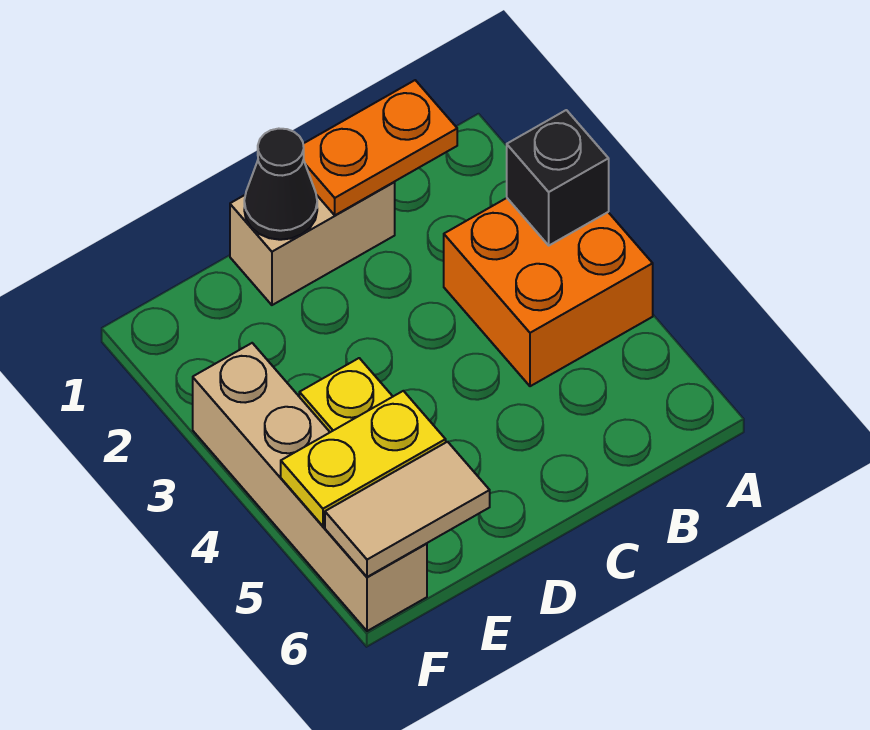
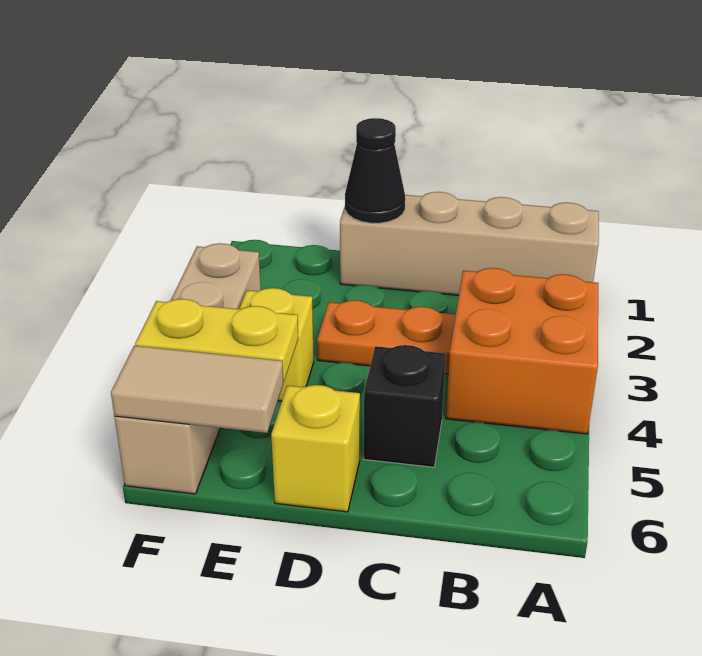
black 1x1 brick [507,110,609,245] -> black 1x1 brick moved to [364,345,446,467]
orange 1x2 plate [303,80,457,215] -> orange 1x2 plate moved to [317,300,456,374]
tan 1x2 brick [230,182,395,305] -> tan 1x4 brick [340,192,599,295]
none -> yellow 1x1 brick [271,385,360,512]

